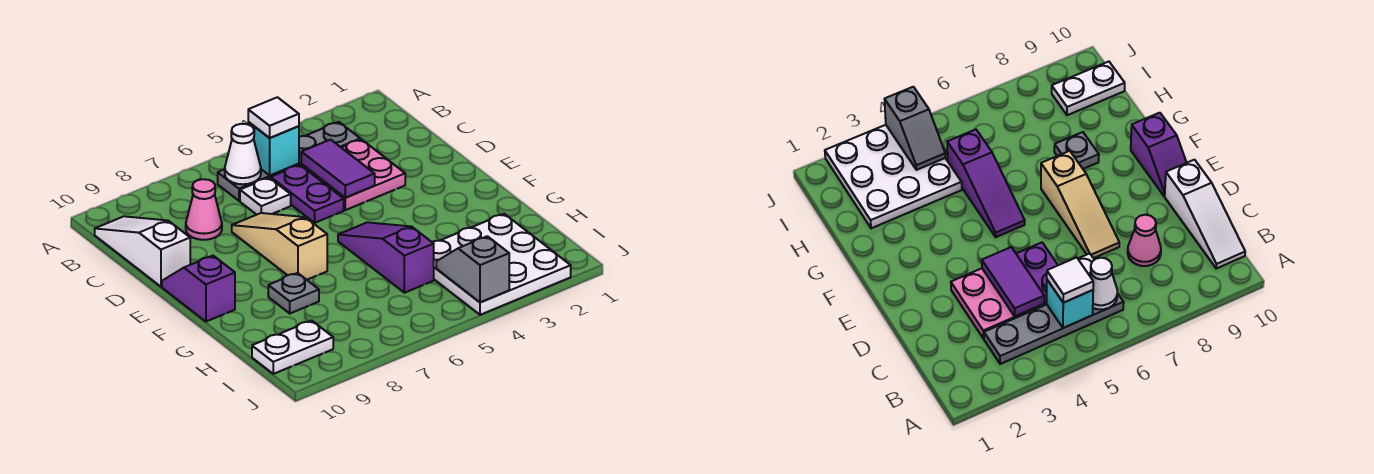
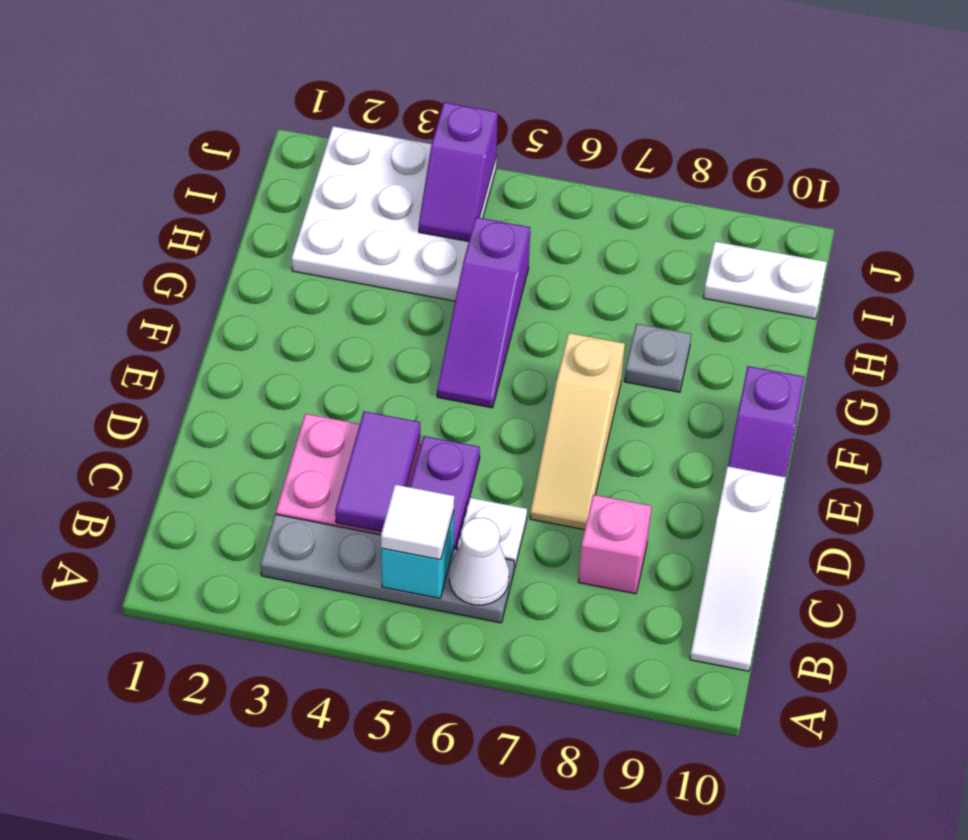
pink 1x1 cone [186,179,222,240] -> pink 1x1 brick [578,495,652,594]
grey 1x2 slope [436,236,509,302] -> purple 1x2 slope [419,103,498,242]

